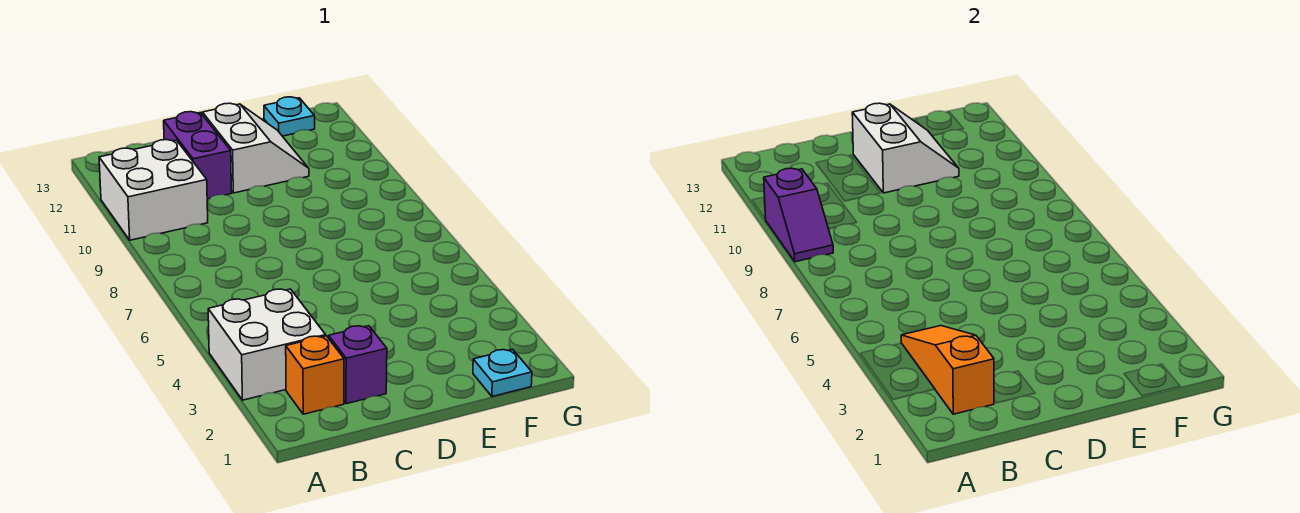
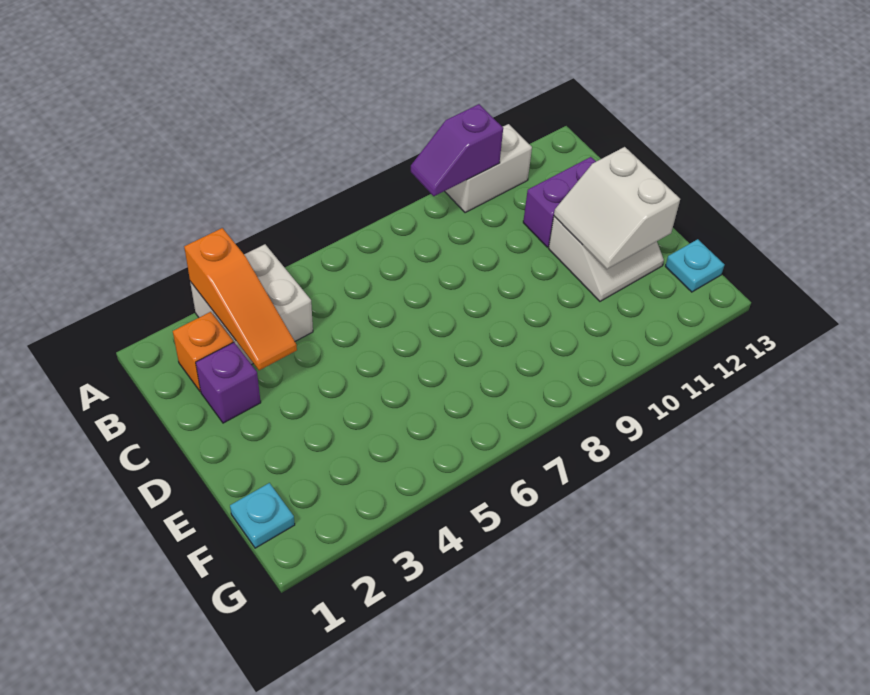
white 2x2 brick [99,140,208,240] -> white 1x2 brick [445,124,532,213]
orange 1x3 slope [901,326,994,414] -> orange 1x3 slope turned to [184,228,297,370]
white 2x2 slope [852,103,959,193] -> white 2x2 slope turned to [554,147,680,269]

